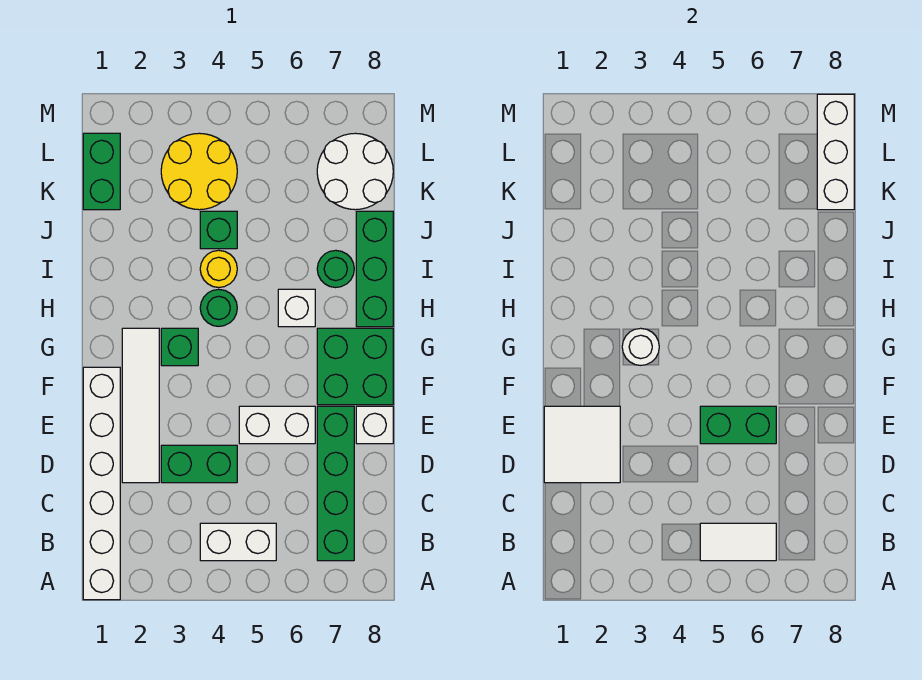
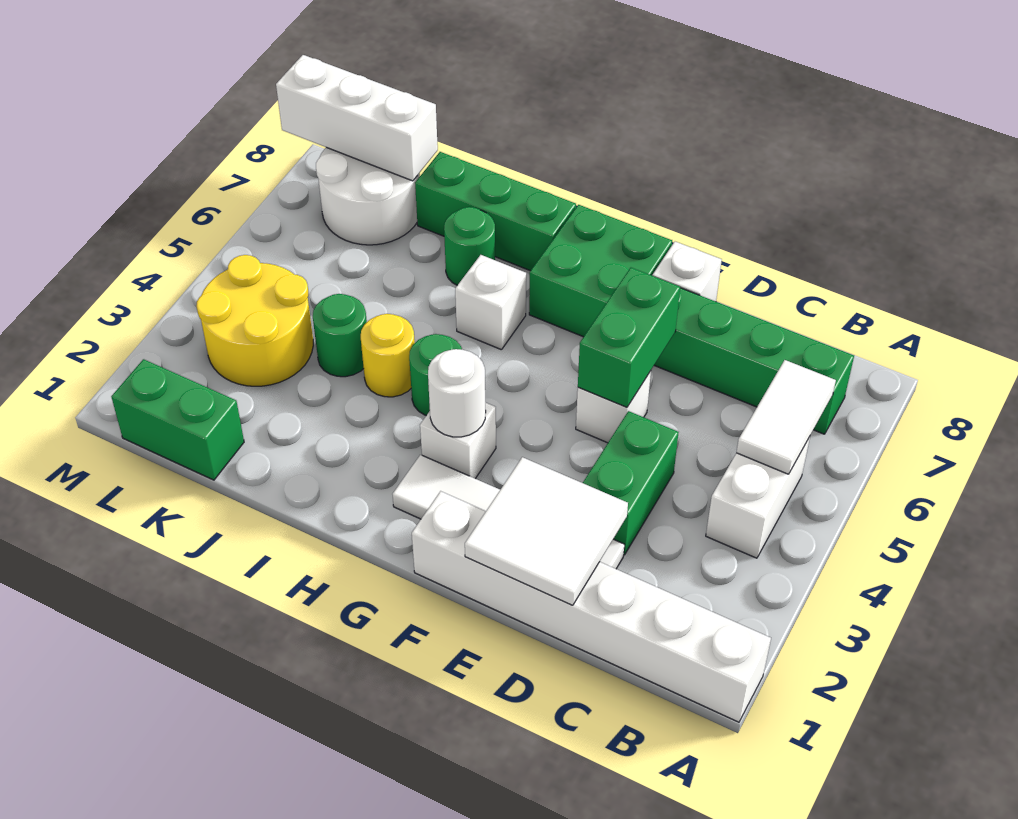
white 1x2 brick [239,406,315,444] -> white 1x1 brick [576,371,651,443]
green 1x1 brick [161,328,198,366] -> white 1x1 brick [420,402,496,479]
green 1x1 brick [200,211,237,249] -> green 1x1 round brick [313,294,367,377]

